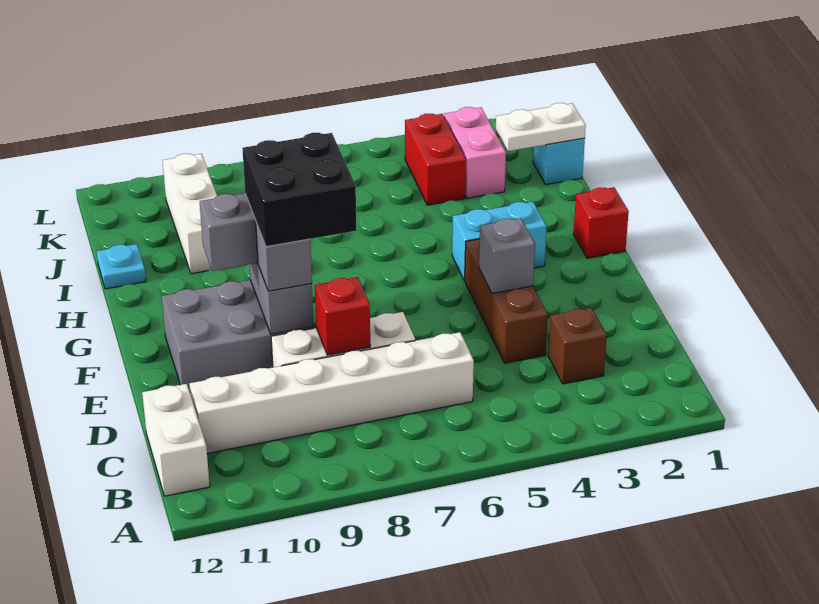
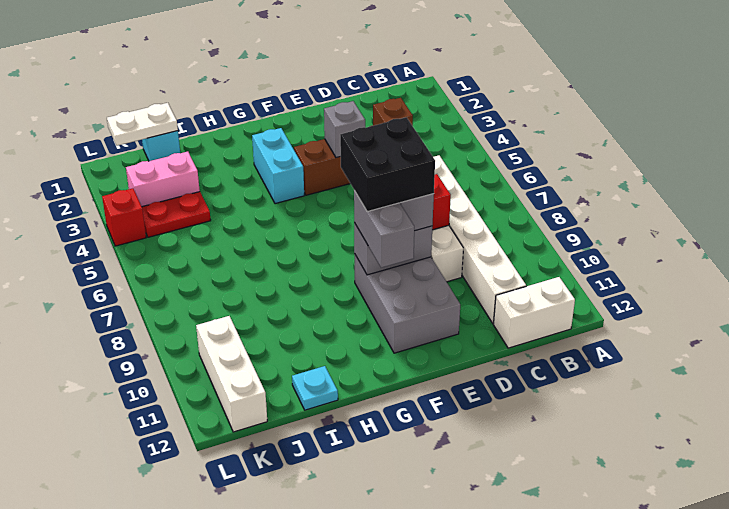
red 1x1 brick [574,187,629,258] -> red 1x1 brick moved to [102,188,146,246]
white 1x3 brick [162,154,217,274] -> white 1x3 brick turned to [196,316,267,432]
white 1x2 plate [496,103,586,151] -> white 1x2 plate turned to [107,103,178,146]
red 1x2 brick [405,114,466,205] -> red 1x2 plate [142,192,211,237]

